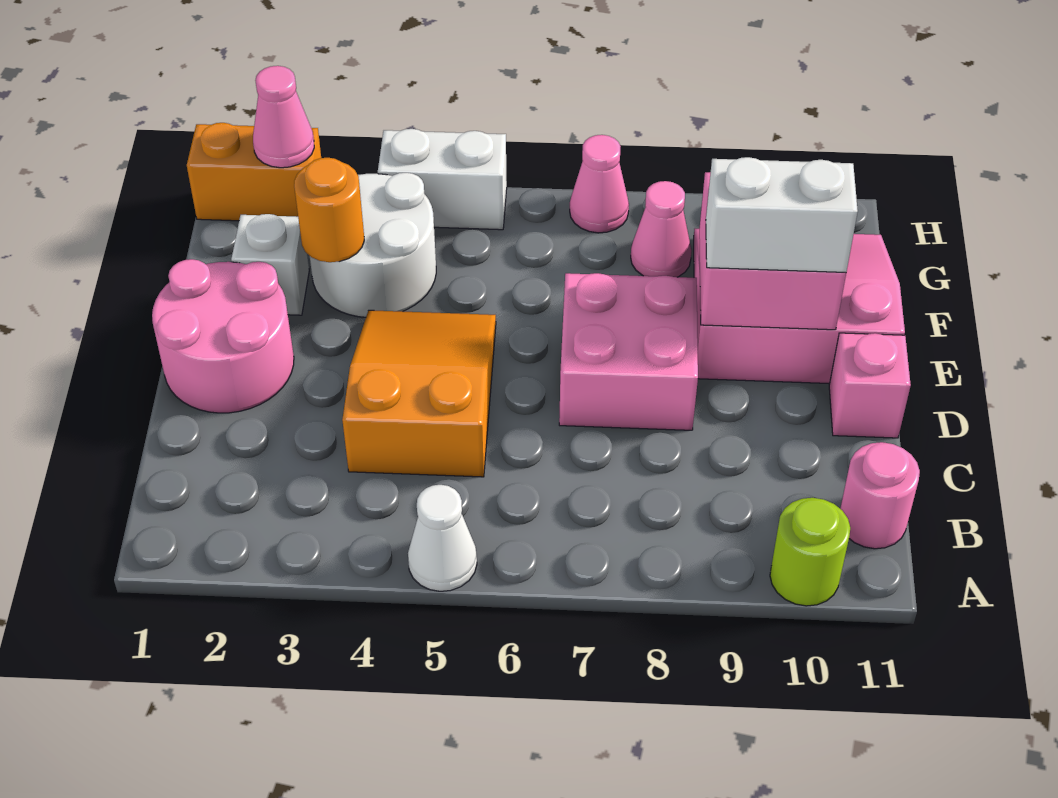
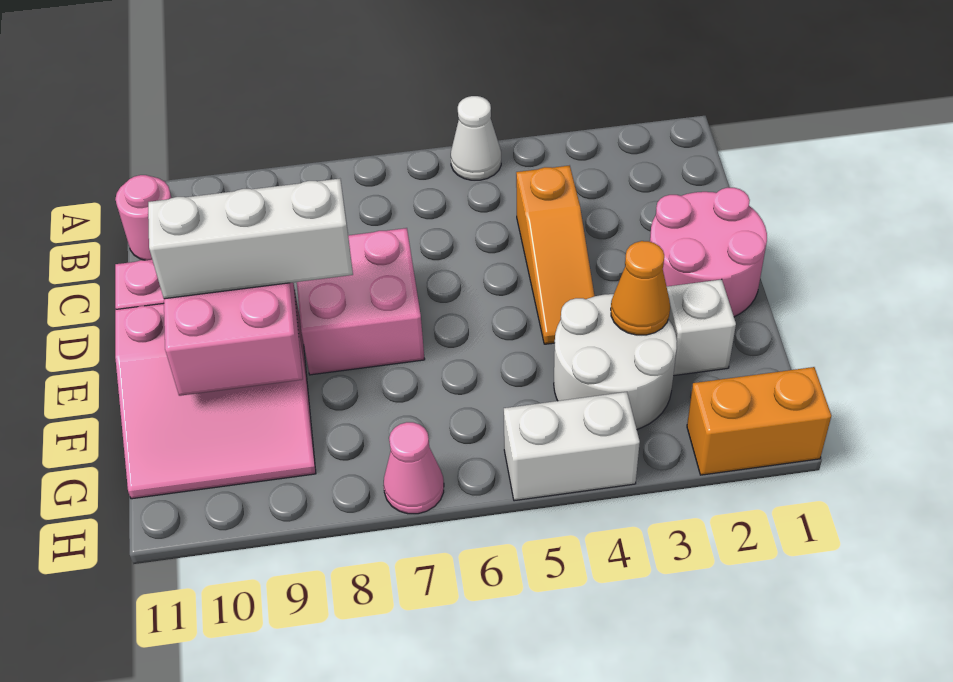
lime 1x1 round brick [770,498,850,606] -> none
orange 2x3 slope [342,310,496,477] -> orange 1x3 slope [516,165,594,344]
white 1x2 brick [706,157,858,272] -> white 1x3 brick [148,179,353,299]
orange 1x1 round brick [294,158,364,262] -> orange 1x1 cone [611,241,670,335]
pink 1x1 cone [631,181,692,277] -> none
pink 1x1 cone [253,66,314,168] -> none

